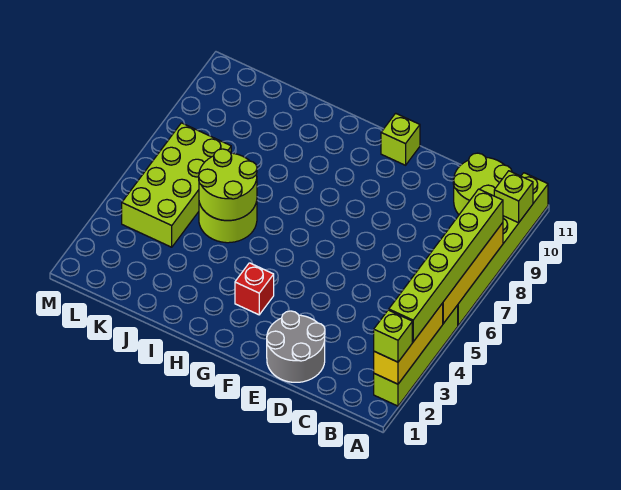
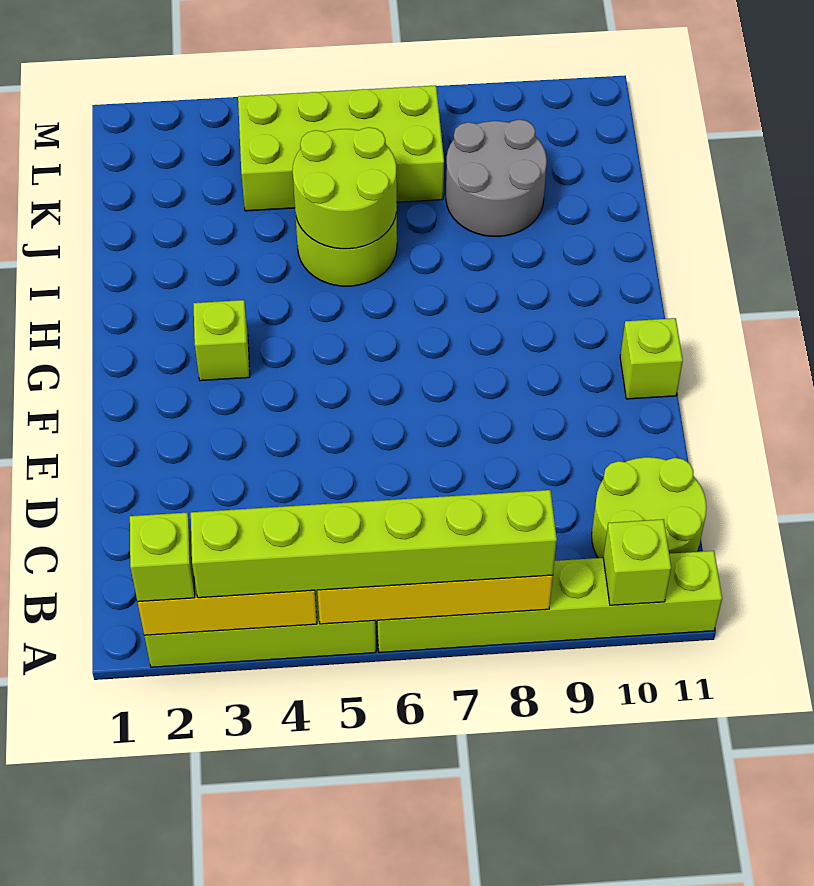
grey 2x2 round brick [267,311,325,382] -> grey 2x2 round brick moved to [446,120,547,237]
red 1x1 brick [235,263,274,315] -> lime 1x1 brick [193,300,250,381]

